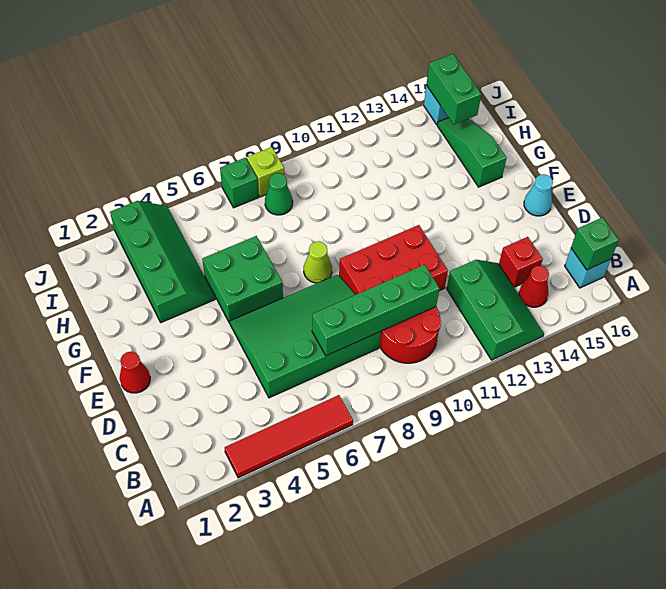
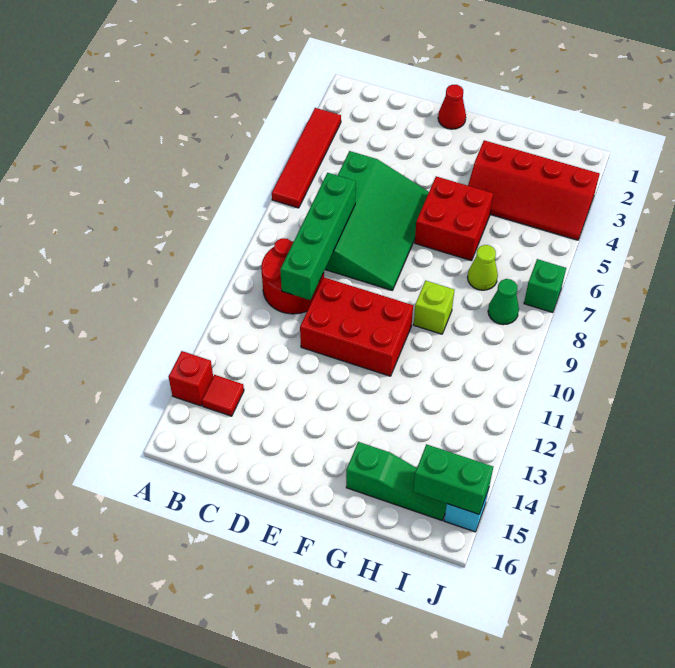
green 2x3 slope [447,260,544,360] -> none
red 1x1 cone [519,266,549,307] -> red 1x1 tile [202,375,244,416]
cyan 1x1 brick [565,249,611,288] -> none
green 1x1 brick [571,217,619,270] -> none
red 1x1 brick [499,237,543,287] -> red 1x1 brick moved to [169,351,213,406]
red 2x3 brick [339,225,448,294] -> red 2x3 brick turned to [300,277,413,376]
cyan 1x1 cone [524,174,553,216] -> none
green 2x2 brick [202,236,283,323] -> red 2x2 brick [415,176,493,261]
lime 1x1 cone [304,241,332,283] -> lime 1x1 cone moved to [468,245,498,290]
green 2x4 slope [110,201,215,323] -> red 2x4 slope [468,140,599,240]
lime 1x1 brick [247,147,284,197] -> lime 1x1 brick moved to [414,281,454,334]

